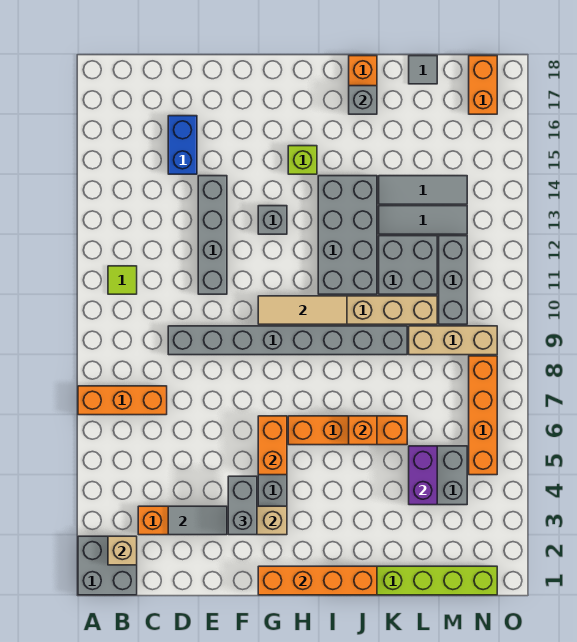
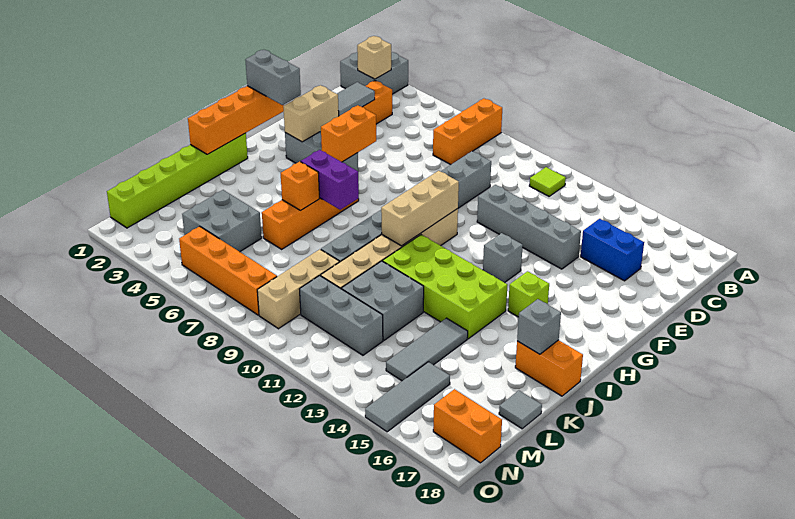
grey 1x2 brick [228,476,257,535] -> grey 1x2 brick moved to [245,50,301,105]
orange 1x2 brick [258,416,287,475] -> orange 1x2 brick turned to [321,105,376,162]
tan 1x3 tile [258,296,347,324] -> tan 1x3 brick [381,171,459,246]
grey 2x4 brick [318,176,377,294] -> lime 2x4 brick [383,235,507,339]
grey 1x3 tile [379,206,467,234] -> grey 1x3 tile moved to [365,362,450,432]
purple 1x2 brick [409,446,437,505] -> purple 1x2 brick moved to [301,150,359,210]

